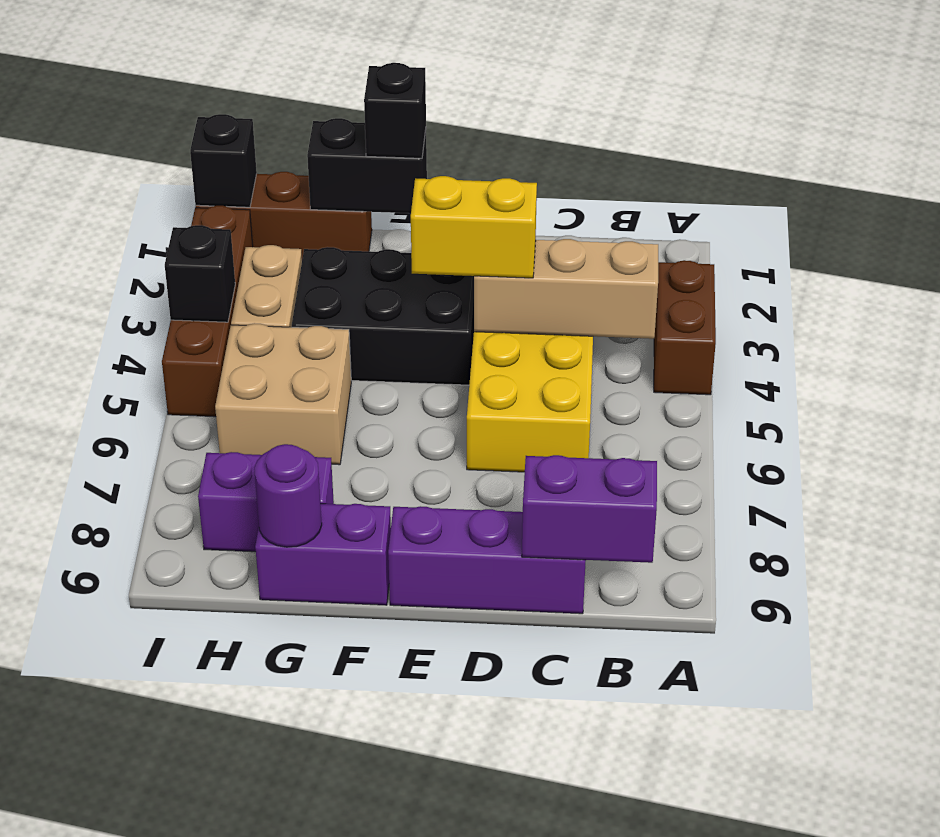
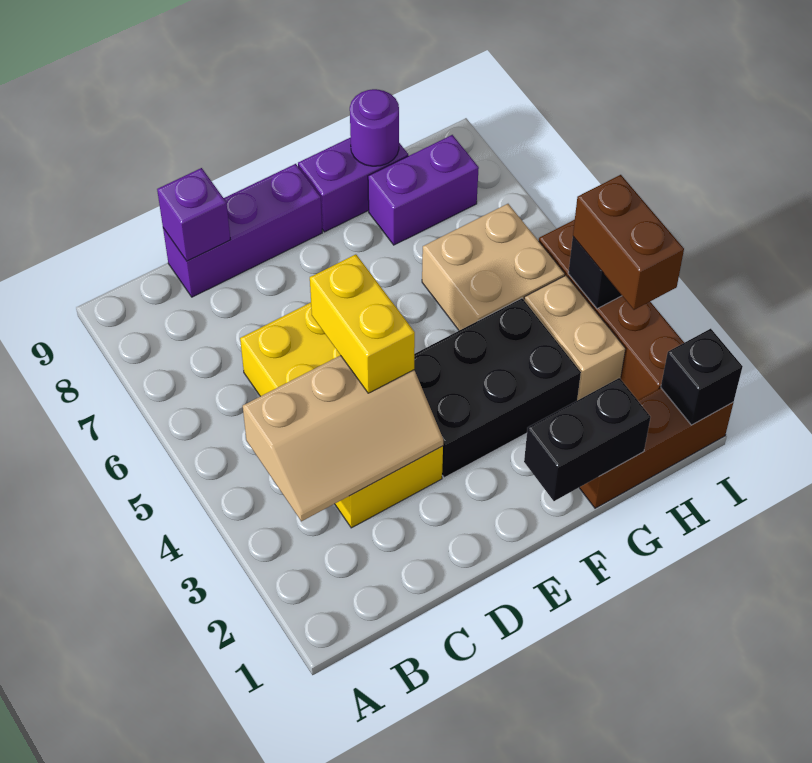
brown 1x2 brick [654,260,716,395] -> brown 1x2 brick moved to [573,175,684,310]
purple 1x2 brick [522,455,657,563] -> purple 1x1 brick [157,168,230,261]
yellow 1x2 brick [411,176,537,278] -> yellow 1x2 brick turned to [310,254,415,393]
black 1x1 brick [364,63,426,158] -> none

